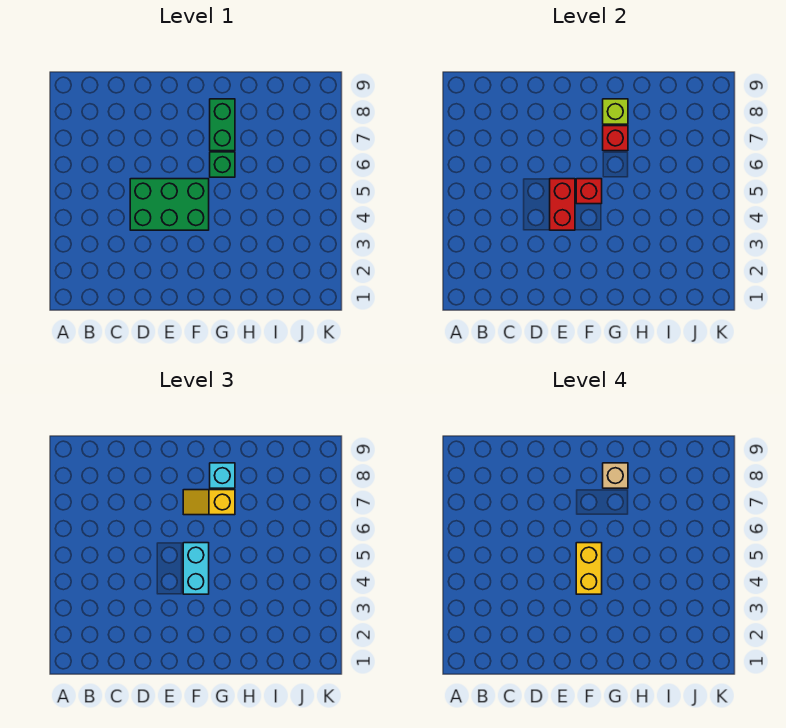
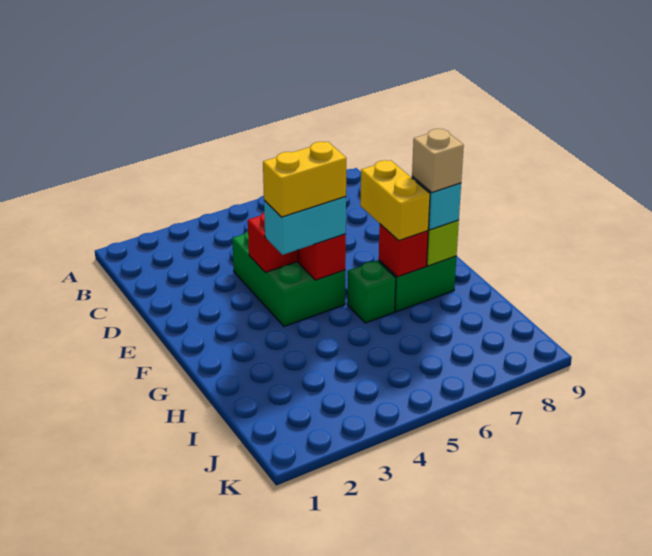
yellow 1x2 slope [183,490,235,515] -> yellow 1x2 brick [360,160,430,241]

